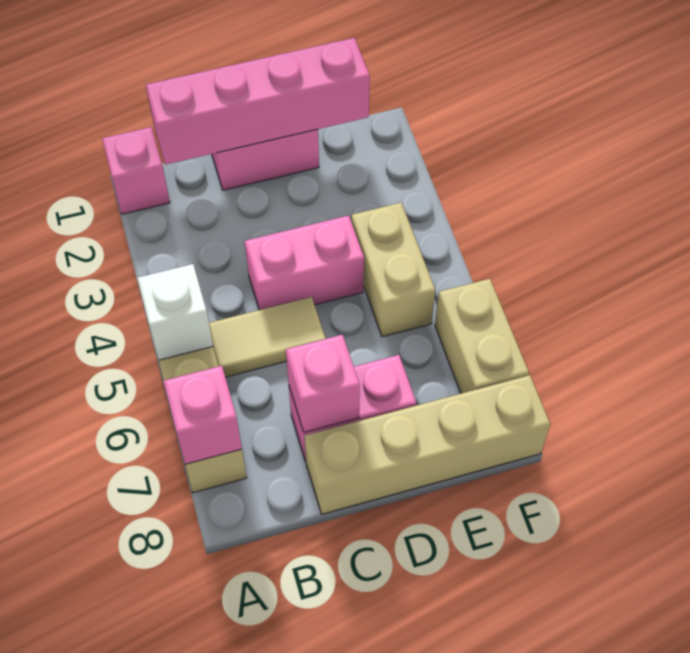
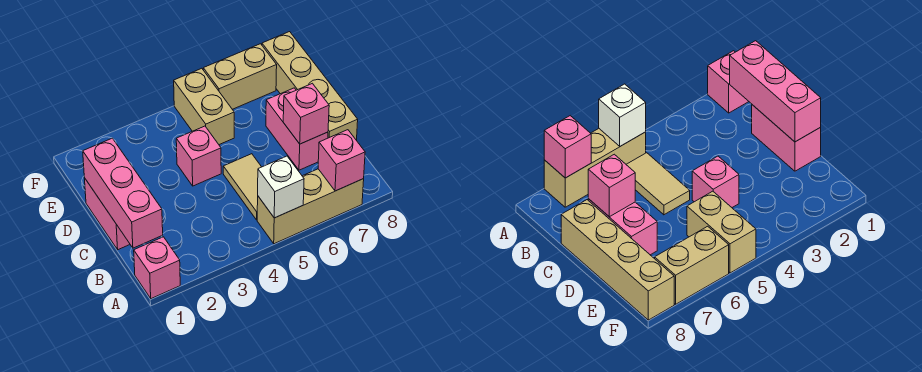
pink 1x4 brick [146,38,370,165] -> pink 1x3 brick [83,138,163,248]
pink 1x2 brick [245,215,364,310] -> pink 1x1 brick [176,126,221,186]
tan 1x2 brick [351,203,435,337] -> tan 1x2 brick turned to [174,68,234,145]

